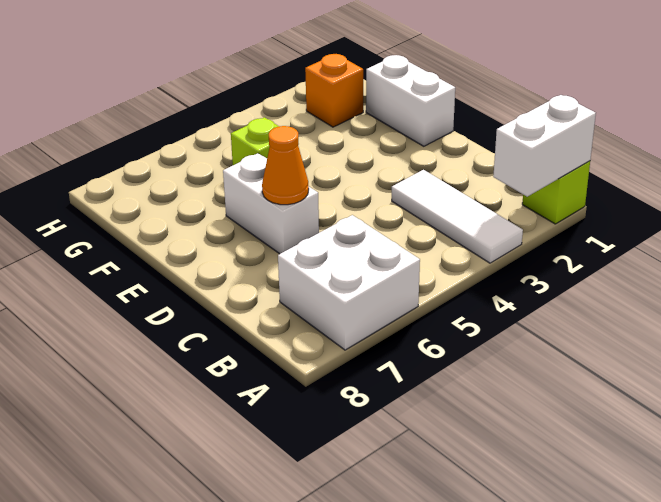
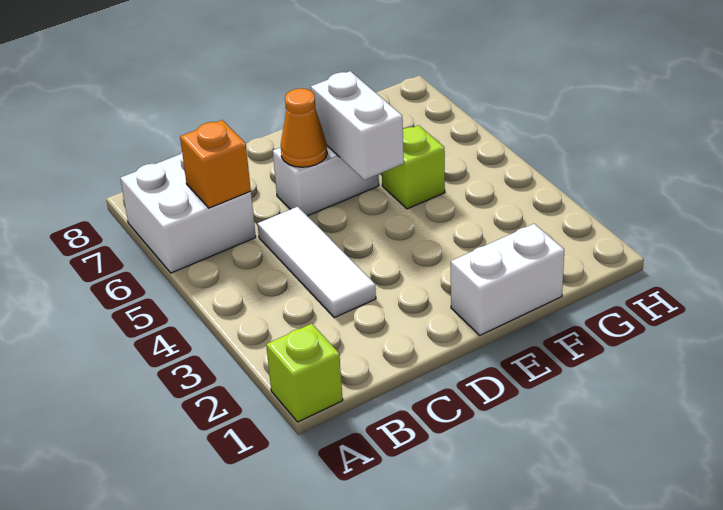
white 1x2 brick [493,95,596,197] -> white 1x2 brick moved to [311,71,404,180]
white 1x3 tile [392,170,523,263] -> white 1x3 tile turned to [257,207,376,318]
orange 1x1 brick [305,54,363,127] -> orange 1x1 brick moved to [180,120,251,208]

